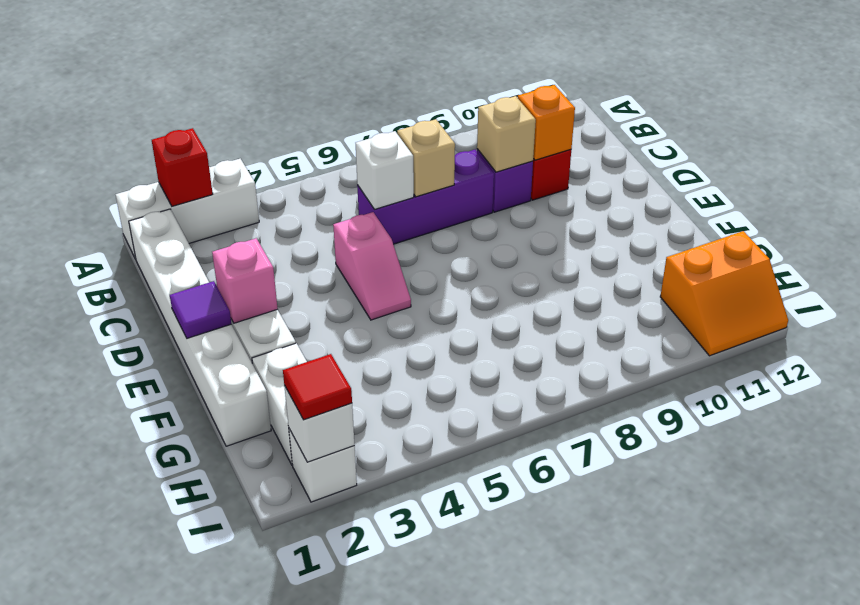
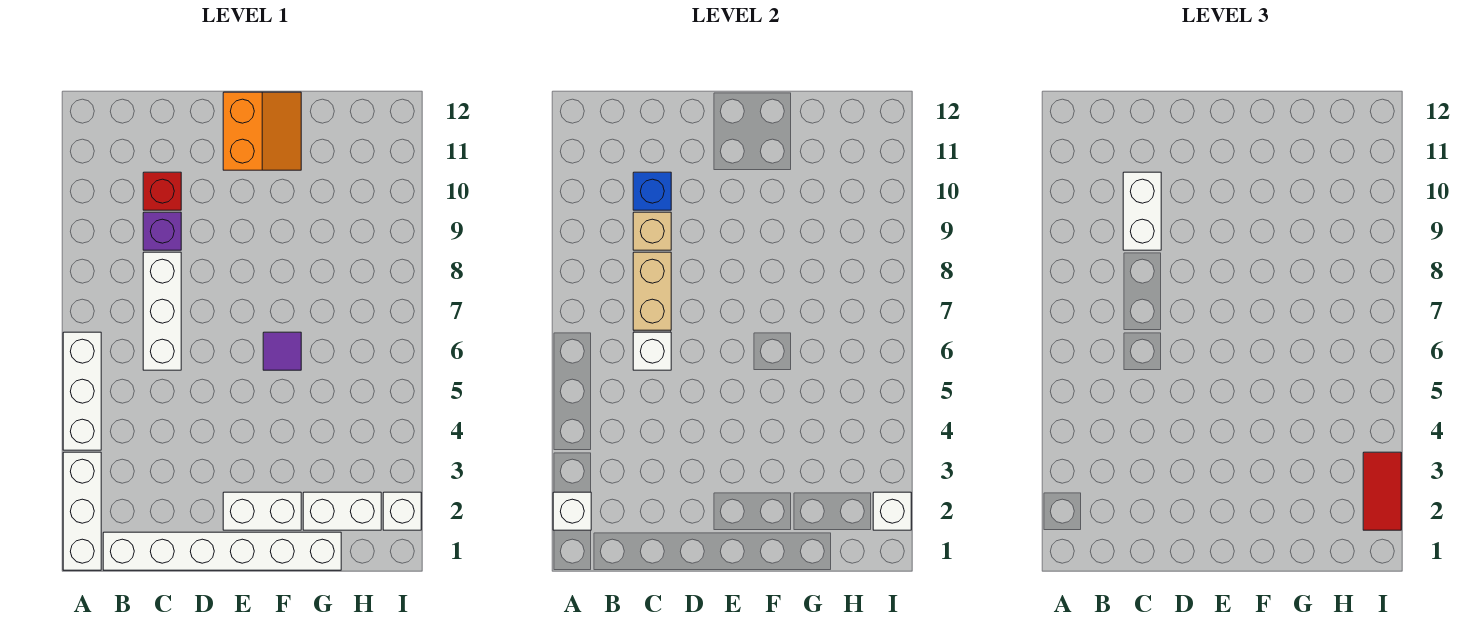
red 1x1 brick [152,128,213,206] -> white 1x1 brick [553,492,591,530]
none -> white 1x3 brick [63,332,101,450]
purple 1x3 brick [357,150,494,244] -> white 1x3 brick [143,252,181,370]
tan 1x1 brick [397,119,455,197] -> tan 1x2 brick [633,252,671,330]
none -> white 1x2 brick [1123,172,1161,250]
orange 1x1 brick [518,85,575,160] -> blue 1x1 brick [633,172,671,210]
pink 1x2 slope [333,212,411,320] -> none
purple 1x1 tile [170,281,231,338] -> purple 1x1 tile moved to [263,332,301,370]
pink 1x1 brick [212,238,278,323] -> none
orange 2x2 slope [660,231,788,356] -> orange 2x2 slope moved to [223,92,301,170]
red 1x1 tile [283,354,352,420] -> red 1x2 tile [1363,452,1401,530]

